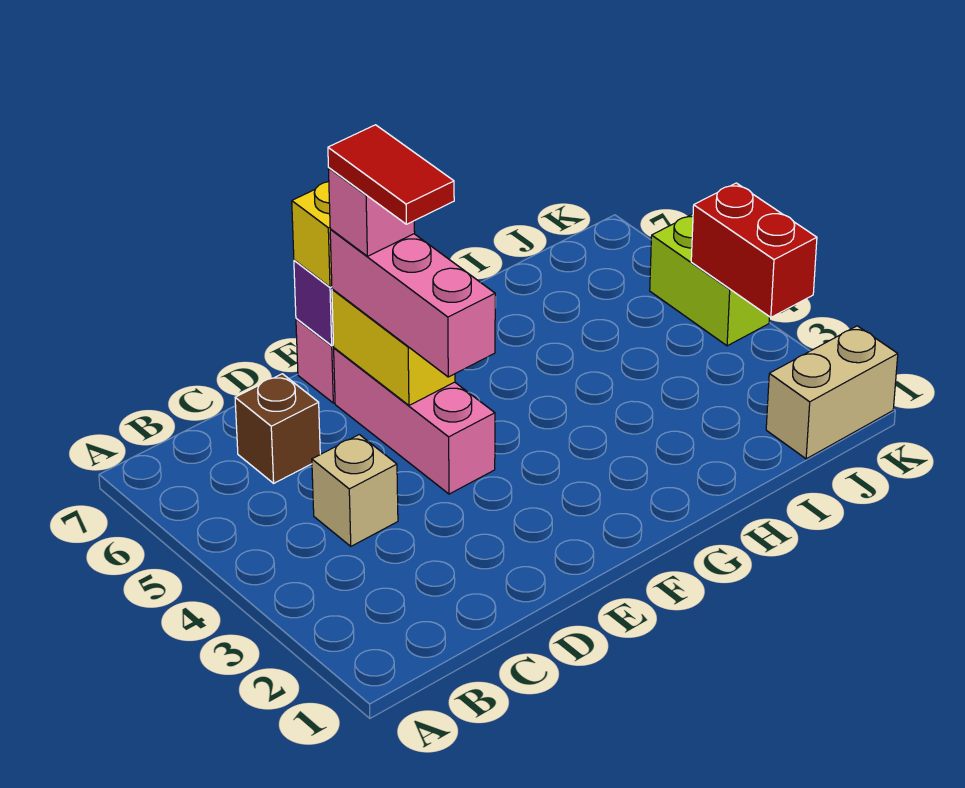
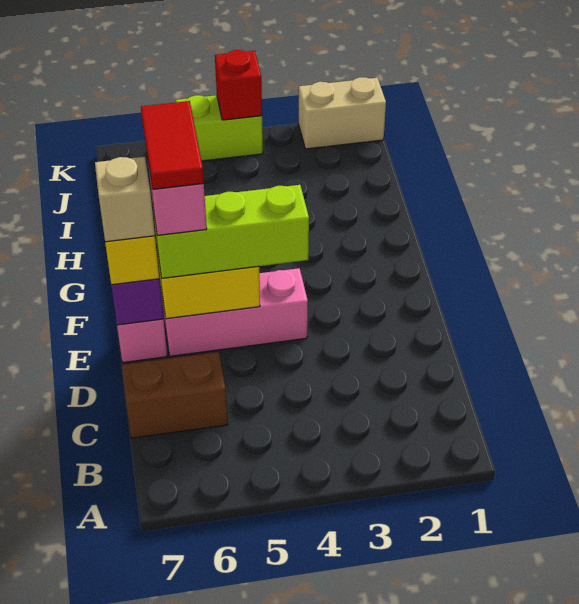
tan 1x1 brick [312,435,398,546] -> tan 1x1 brick moved to [95,157,155,242]
brown 1x1 brick [235,374,320,483] -> brown 1x2 brick [122,352,228,438]
pink 1x3 brick [330,229,495,377] -> lime 1x3 brick [153,185,309,278]
red 1x2 tile [328,125,454,224] -> red 1x2 tile turned to [141,101,204,189]
tan 1x2 brick [766,326,898,459] -> tan 1x2 brick turned to [298,77,386,149]
red 1x2 brick [691,183,817,317] -> red 1x1 brick [215,50,262,120]

